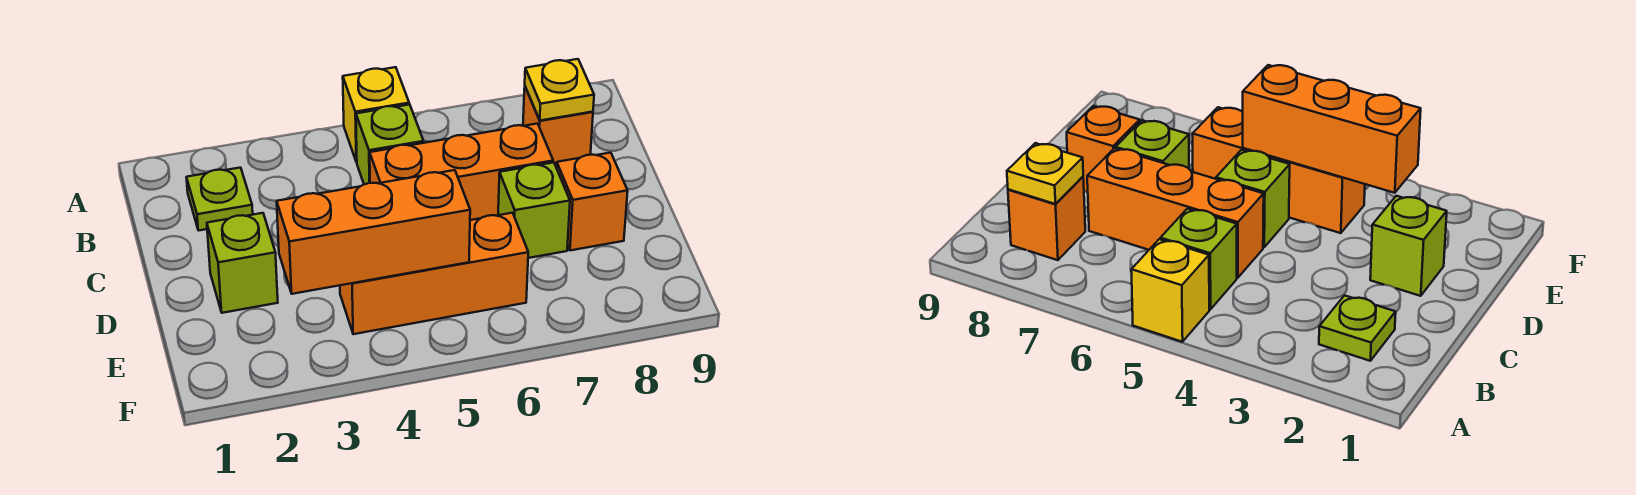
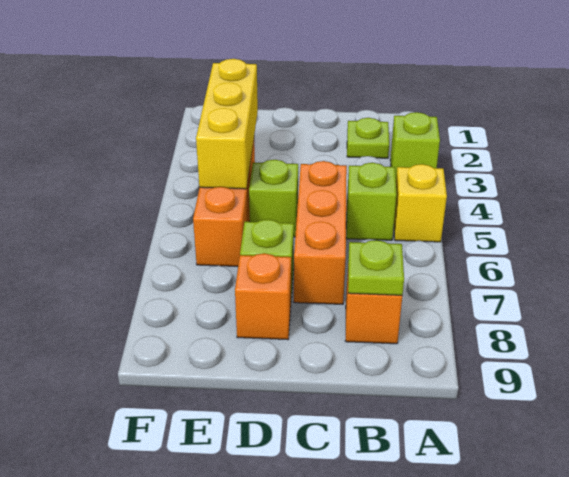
yellow 1x1 plate [525,59,594,121] -> lime 1x1 plate [348,240,404,295]
lime 1x1 brick [207,213,278,313] -> lime 1x1 brick moved to [390,112,440,176]
orange 1x3 brick [277,170,470,294] -> yellow 1x3 brick [196,59,258,189]

